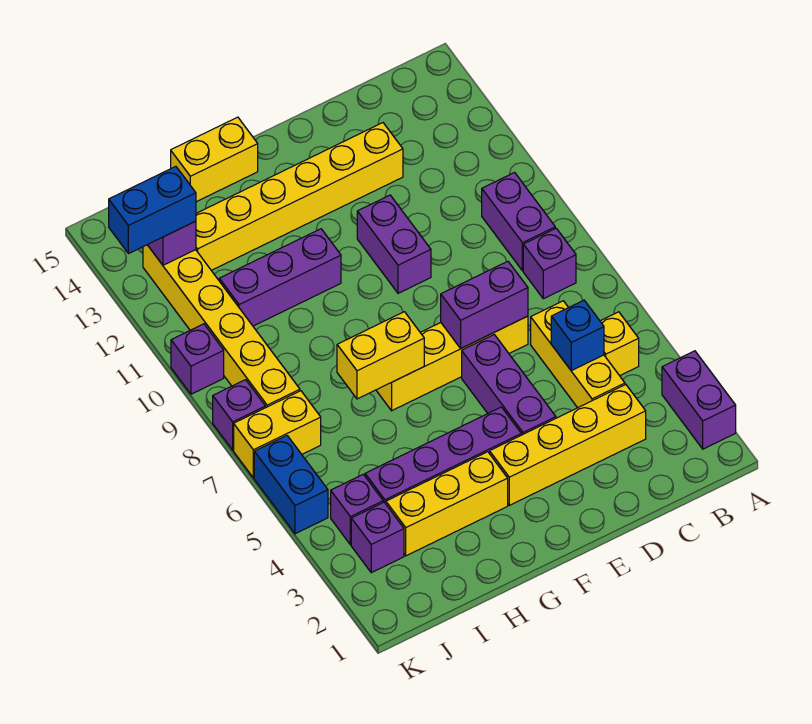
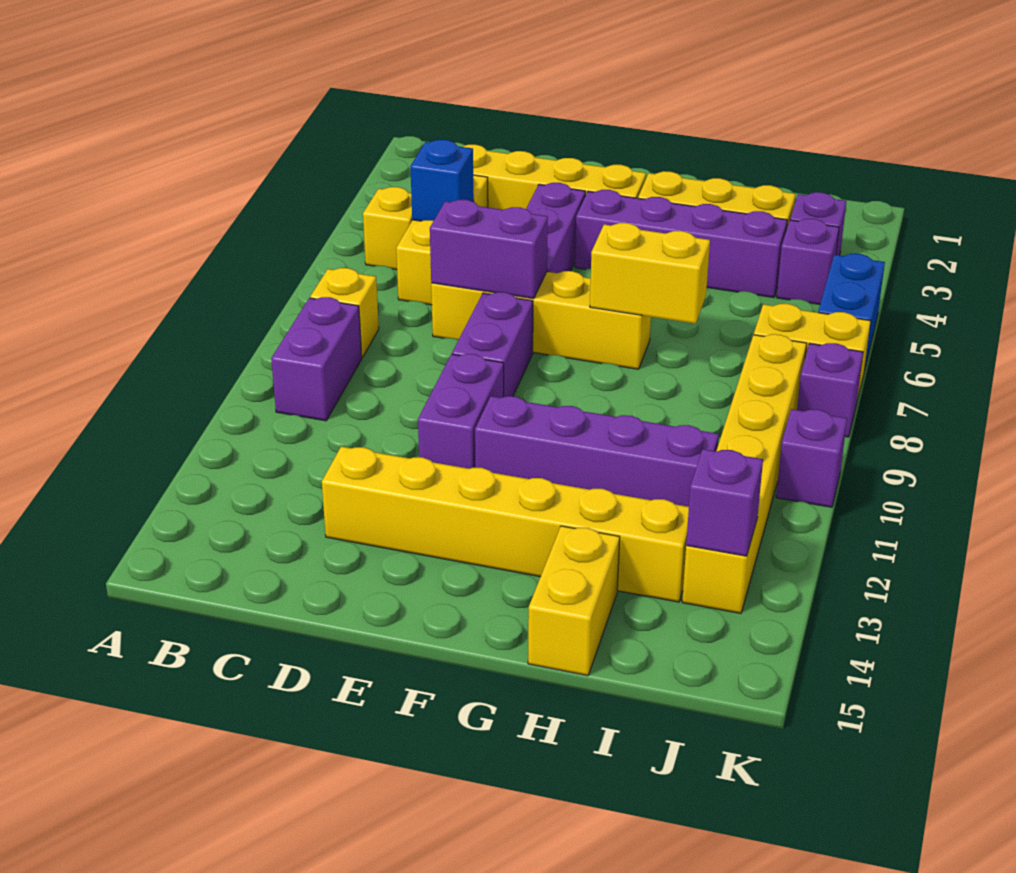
purple 1x2 brick [662,351,736,449] -> purple 1x2 brick moved to [452,292,533,397]
purple 1x1 brick [523,228,576,299] -> yellow 1x1 brick [310,268,379,358]
purple 1x3 brick [219,229,341,326] -> purple 1x4 brick [475,396,719,507]
yellow 1x2 brick [171,117,258,202] -> yellow 1x2 brick turned to [528,526,620,676]
blue 1x2 brick [109,166,196,254] -> none

